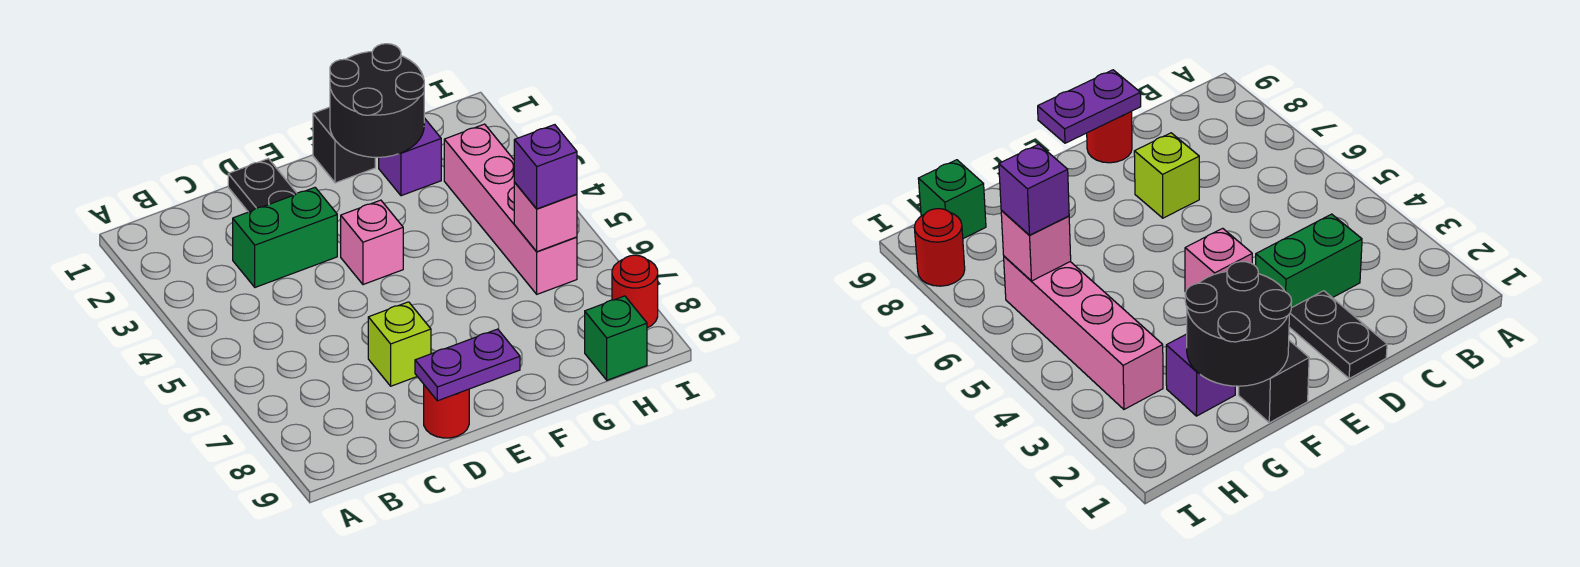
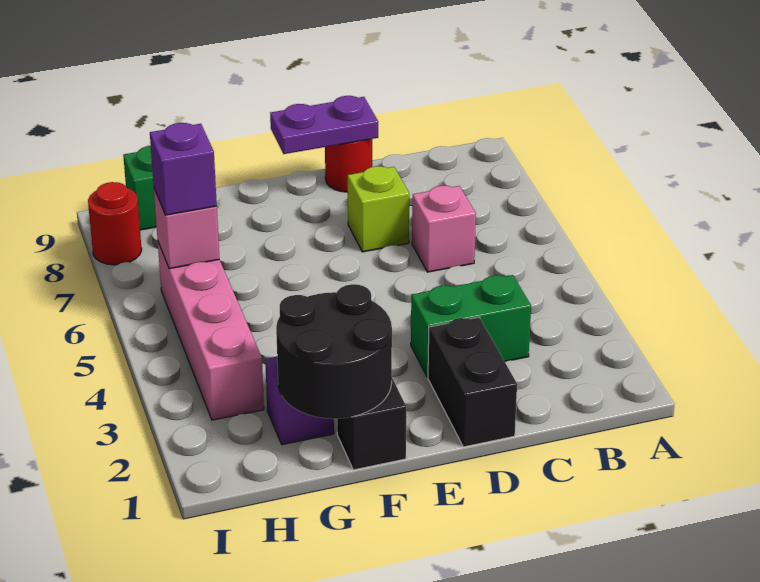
black 1x2 plate [228,159,297,212] -> black 1x2 brick [428,317,517,447]
pink 1x1 brick [341,200,403,285] -> pink 1x1 brick moved to [412,186,476,272]

